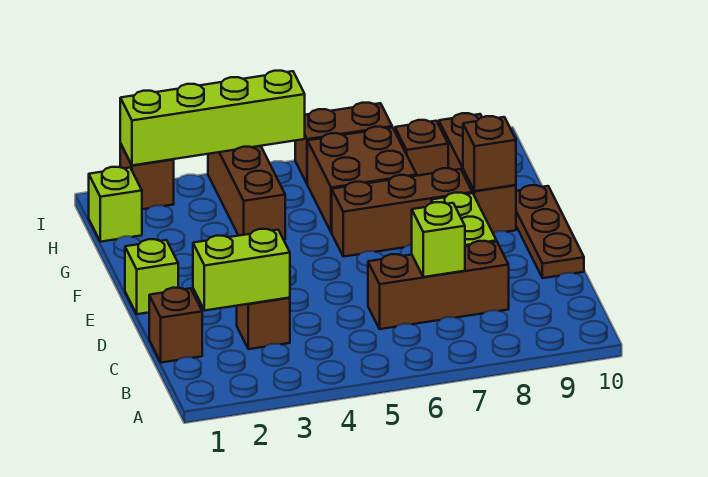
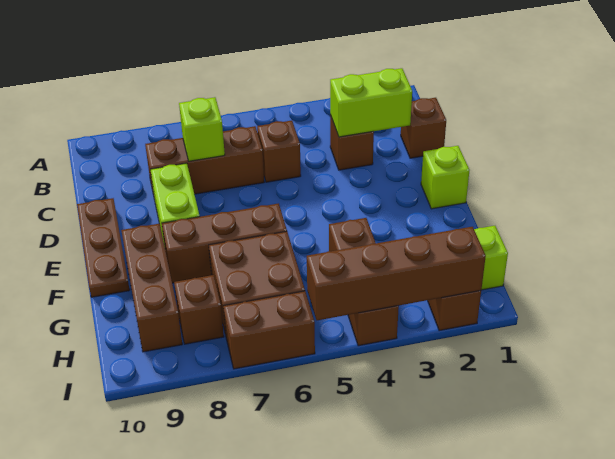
brown 1x1 brick [463,116,516,191] -> brown 1x1 brick moved to [257,121,301,182]
lime 1x4 brick [120,71,305,165] -> brown 1x4 brick [307,227,486,320]

